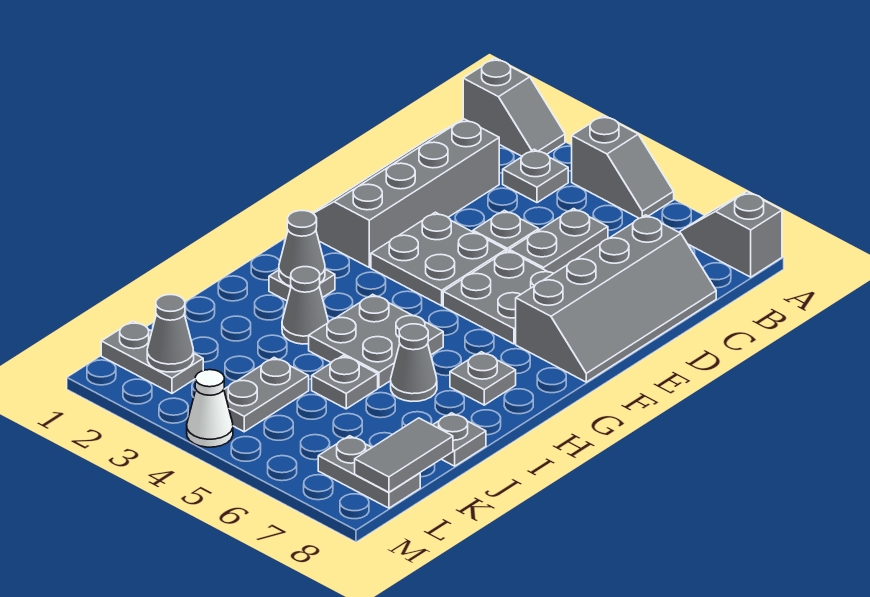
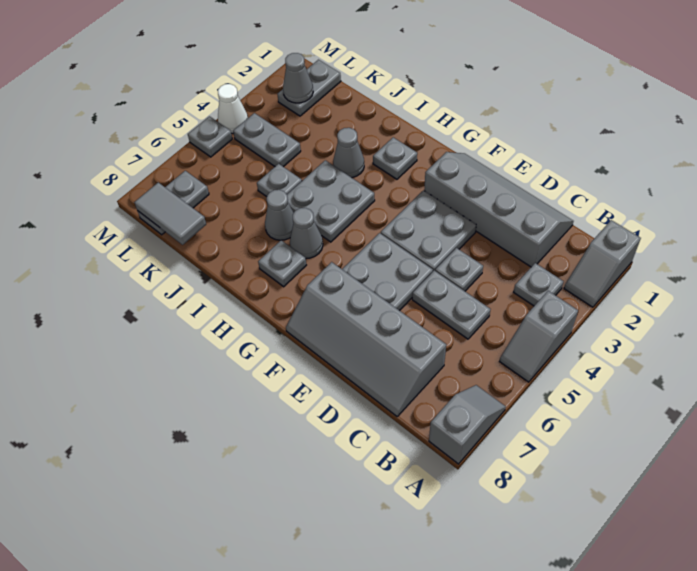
grey 1x1 cone [279,211,325,286] -> grey 1x1 cone moved to [290,208,323,258]
grey 1x1 plate [433,413,486,466] -> grey 1x1 plate moved to [188,116,232,157]

